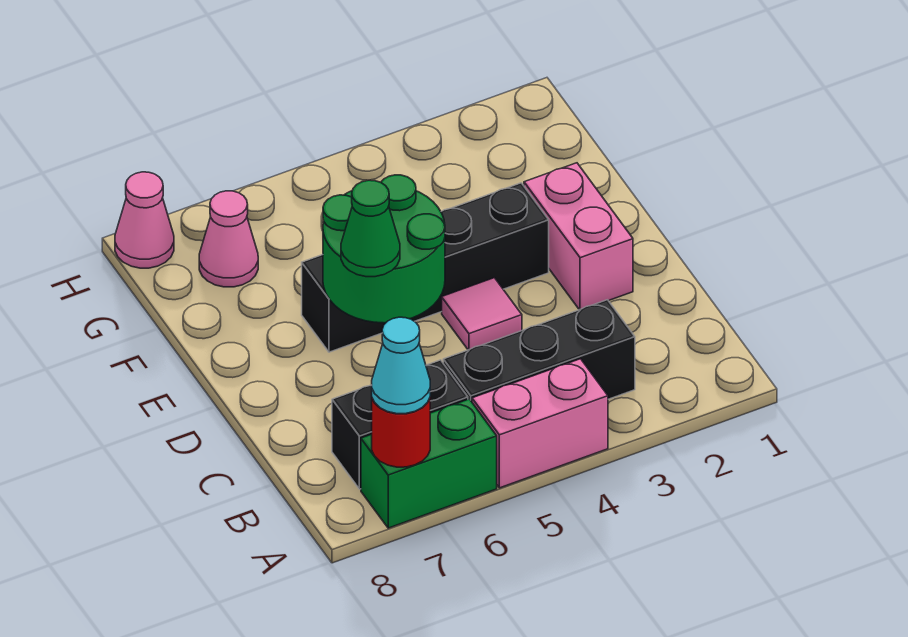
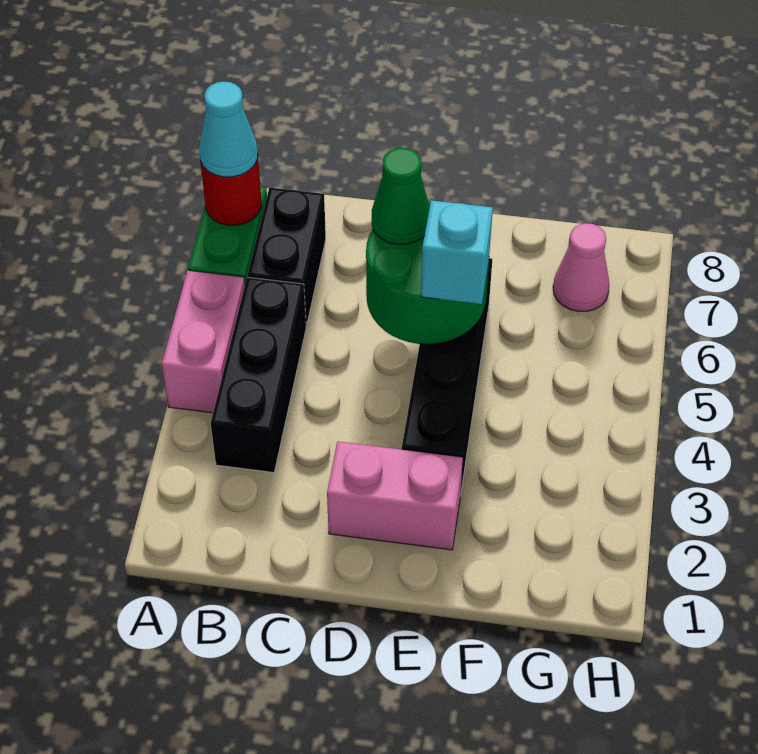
pink 1x1 tile [442,278,522,350] -> none
none -> cyan 1x1 brick [421,200,493,304]
pink 1x1 cone [115,172,174,268] -> none

